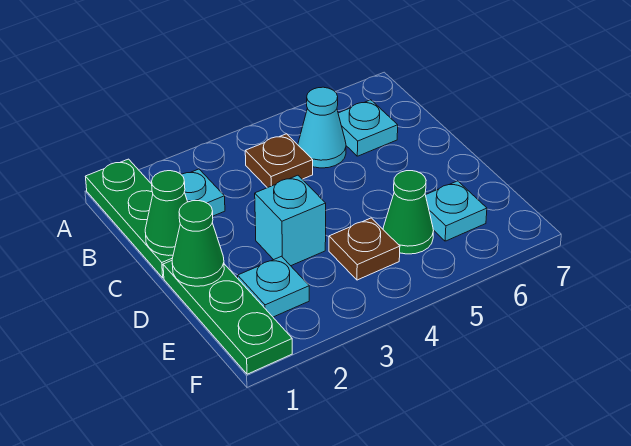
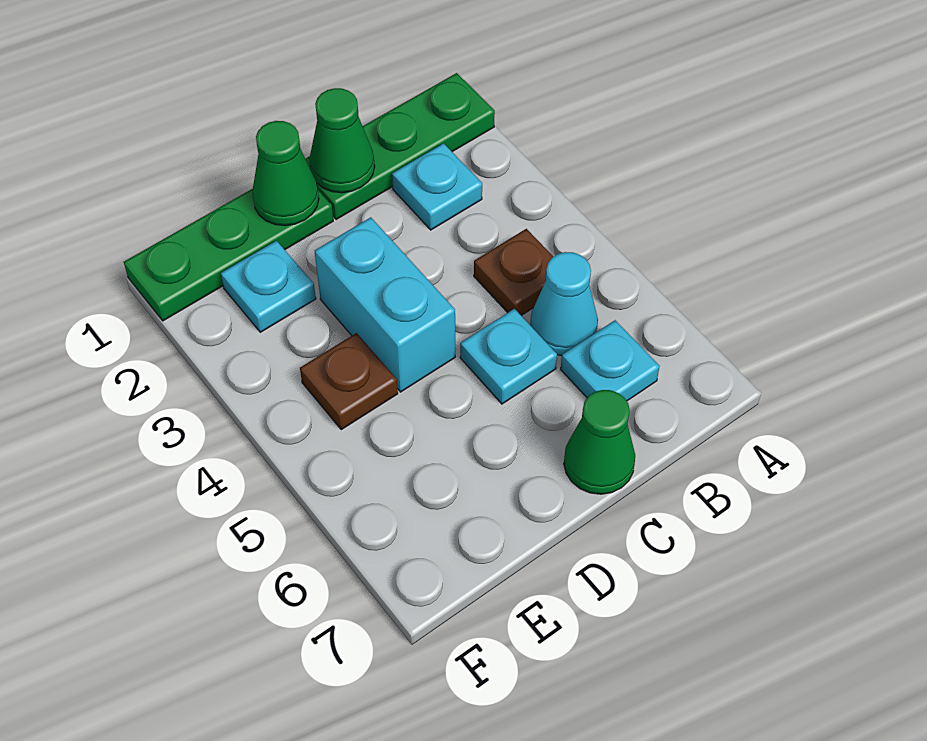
cyan 1x1 brick [255,175,326,266] -> cyan 1x2 brick [315,217,455,392]
green 1x1 cone [383,171,434,254] -> green 1x1 cone moved to [564,390,635,494]
cyan 1x1 plate [426,181,487,241] -> cyan 1x1 plate moved to [460,309,557,404]

